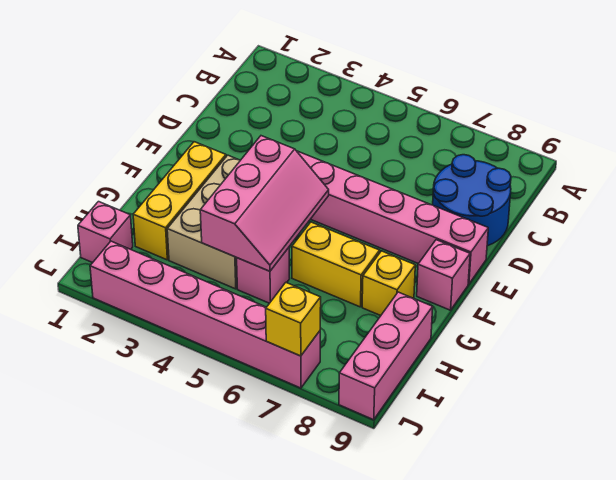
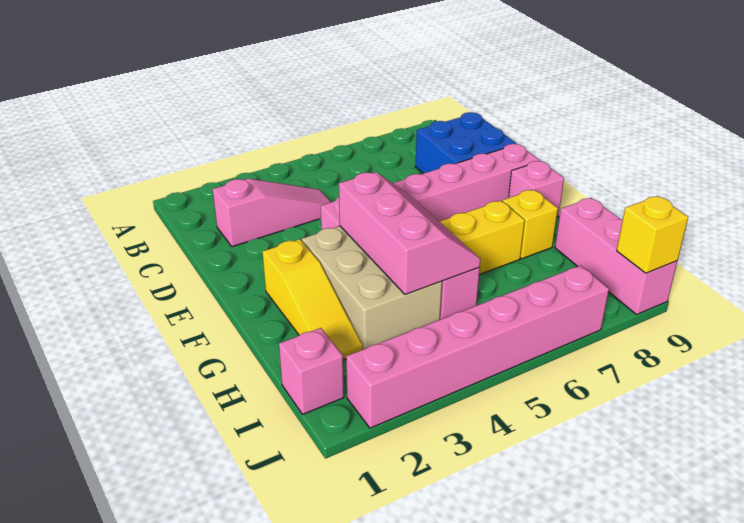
none -> pink 1x3 slope [213,179,331,247]
blue 2x2 round brick [433,155,511,246] -> blue 2x2 brick [415,112,517,173]
yellow 1x3 brick [133,142,226,260] -> yellow 1x3 slope [262,239,363,360]
yellow 1x1 brick [266,283,321,356] -> yellow 1x1 brick moved to [617,196,688,273]

